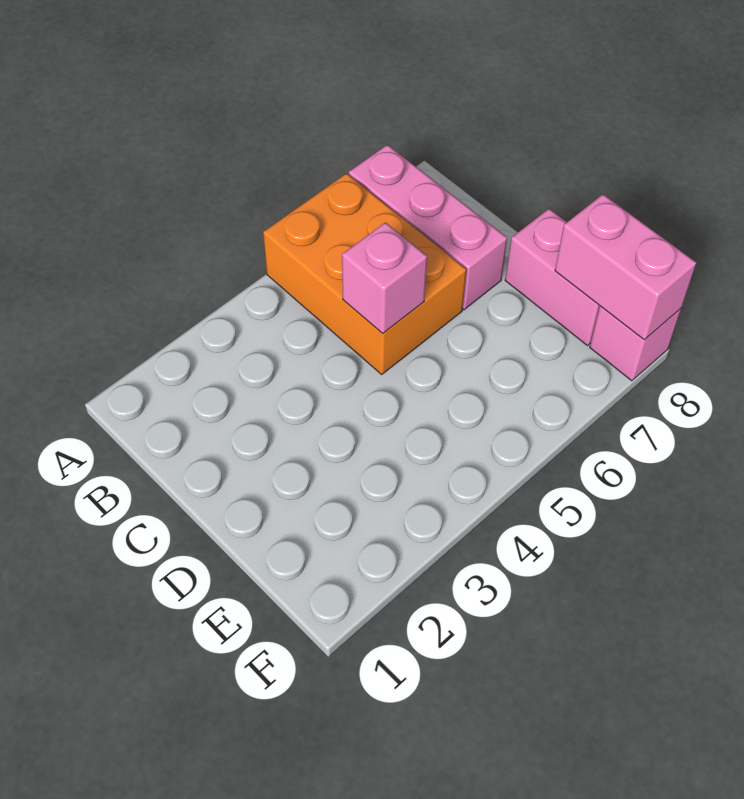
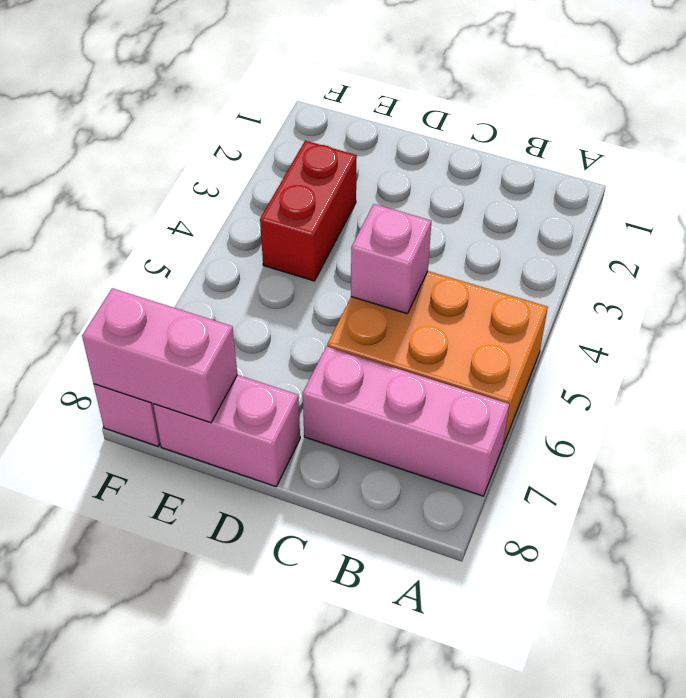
none -> red 1x2 brick [260,141,357,281]

